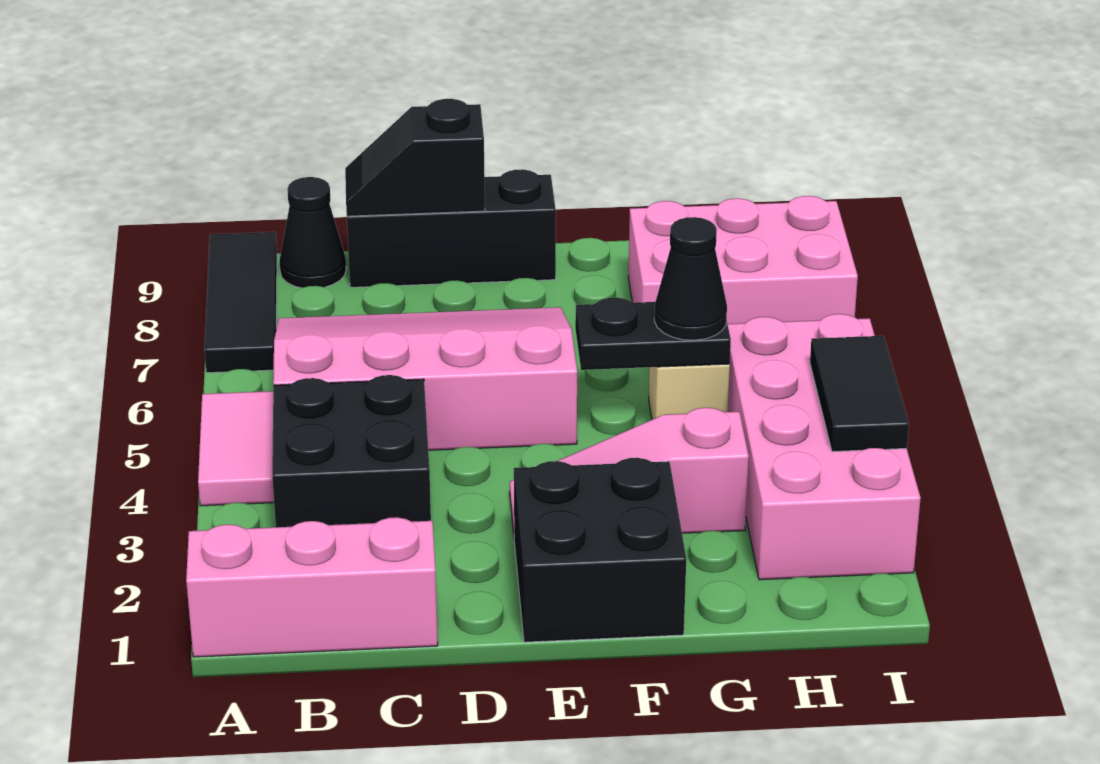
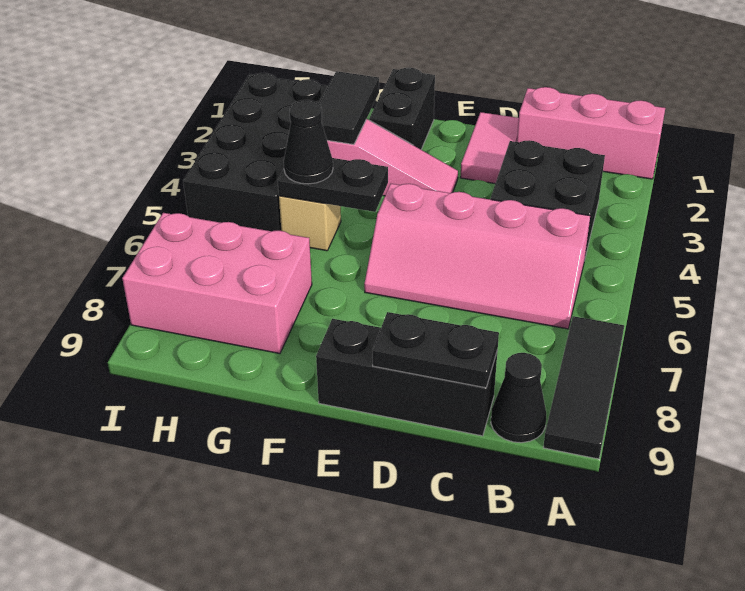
pink 1x2 tile [198,391,274,506] -> pink 1x2 tile moved to [460,112,519,183]
pink 3x4 slope [273,307,577,450] -> pink 2x4 slope [364,184,590,329]
black 1x2 slope [345,99,485,216] -> black 1x2 plate [373,312,499,388]
black 2x2 brick [514,458,686,642] -> black 1x2 brick [369,68,435,149]
pink 2x4 brick [728,314,921,580] -> black 2x4 brick [183,73,328,231]
black 1x2 tile [810,336,909,452] -> black 1x2 tile moved to [319,71,379,145]

